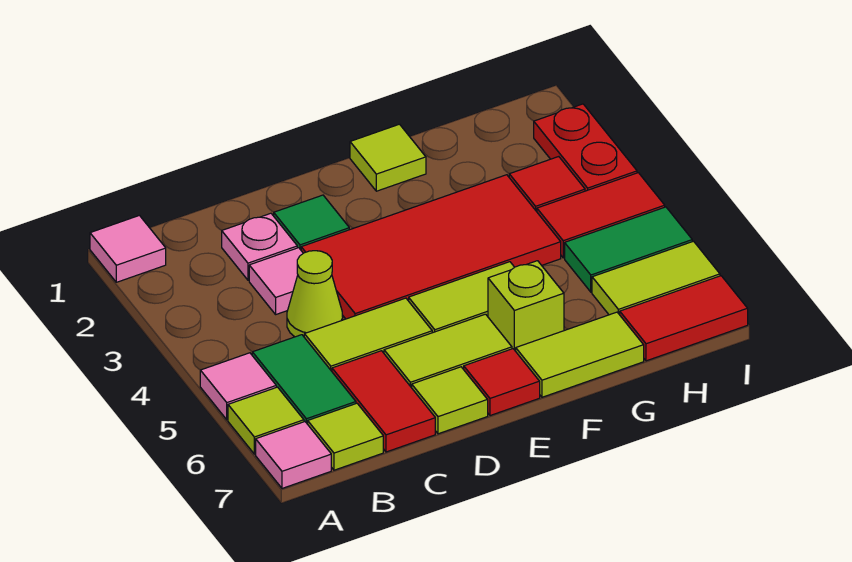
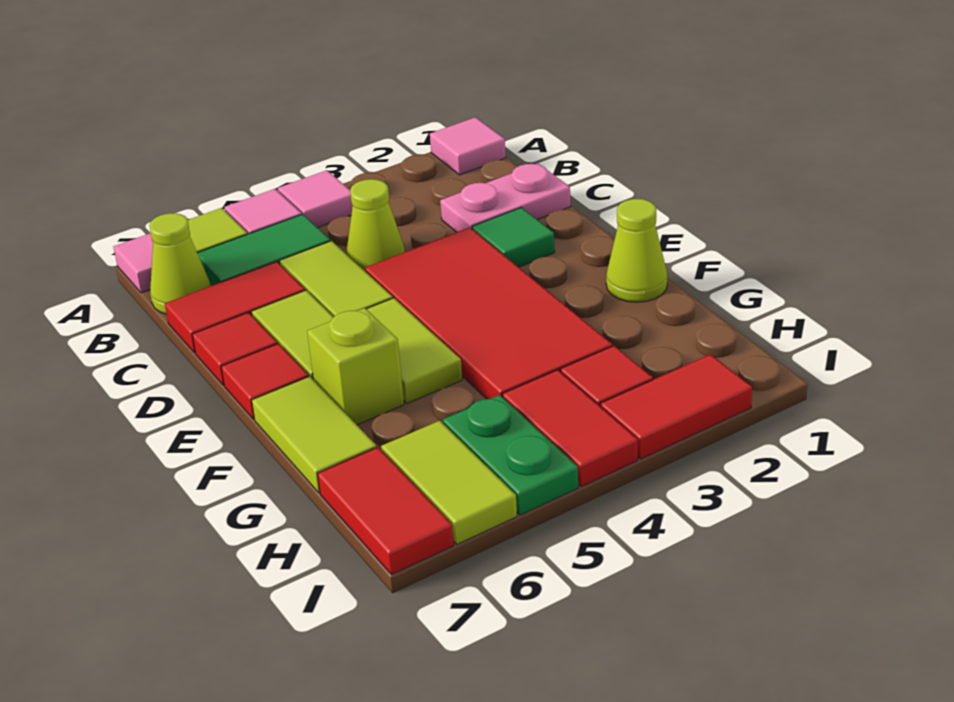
lime 1x1 tile [308,403,383,470] -> lime 1x1 cone [149,213,211,314]
pink 1x1 plate [222,213,297,280] -> pink 1x2 plate [440,164,571,232]
pink 1x1 tile [249,248,303,314] -> pink 1x1 tile moved to [278,170,353,228]
lime 1x1 tile [412,367,488,434] -> red 1x1 tile [192,312,277,385]
lime 1x1 tile [350,124,426,191] -> lime 1x1 cone [606,199,667,302]
green 1x2 tile [565,207,692,292] -> green 1x2 plate [443,395,578,515]
red 1x2 plate [534,104,637,191] -> red 1x2 tile [600,354,752,459]

